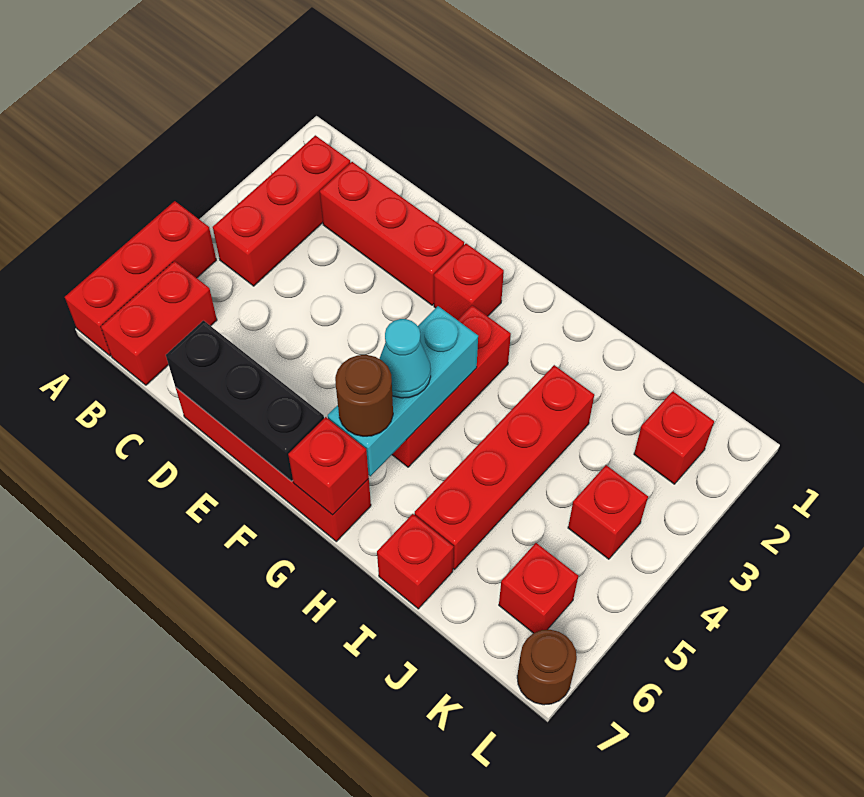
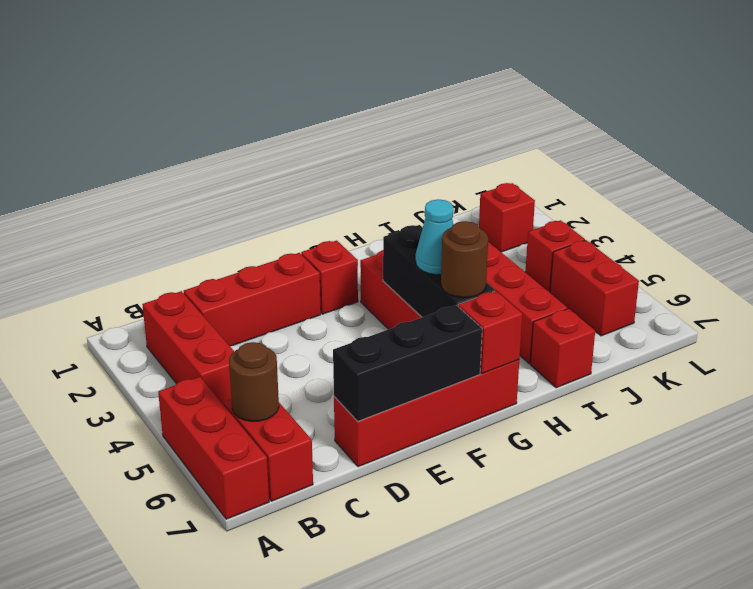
cyan 1x3 brick [328,306,478,476] -> black 1x3 brick [383,225,495,317]
red 1x1 brick [499,543,578,633] -> red 1x2 brick [550,240,639,336]
brown 1x1 round brick [517,630,577,705] -> brown 1x1 round brick moved to [229,342,279,421]

